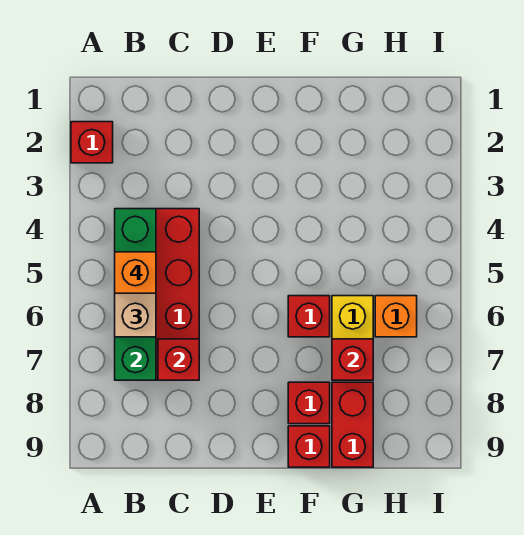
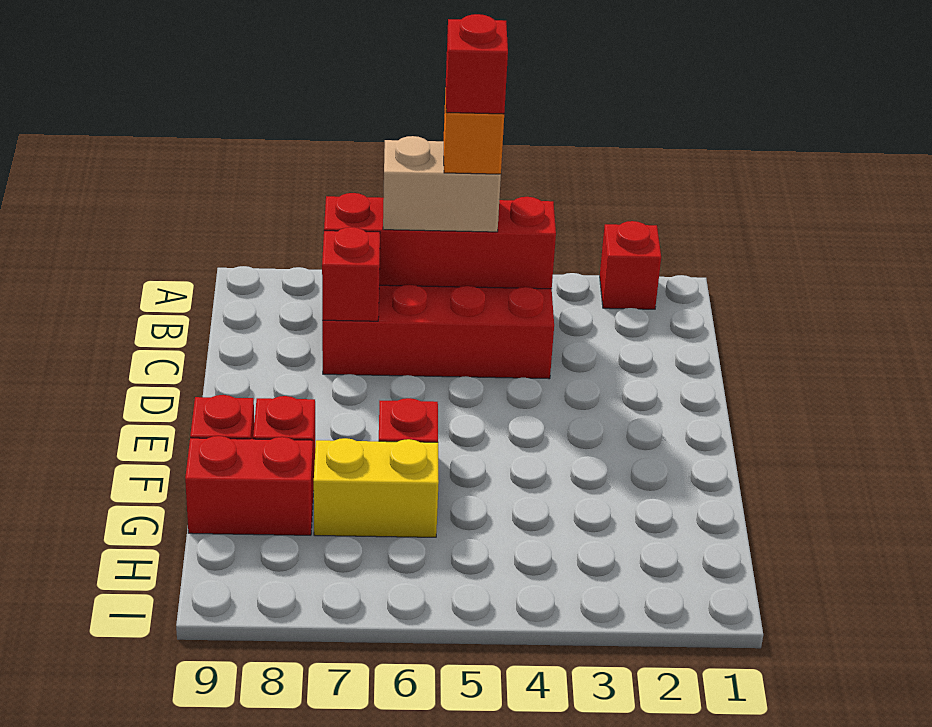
green 1x4 brick [115,209,156,380] -> red 1x4 brick [324,193,556,289]
red 1x1 brick [332,339,373,380] -> red 1x1 brick moved to [446,14,508,114]
orange 1x1 brick [375,296,417,337] -> none

